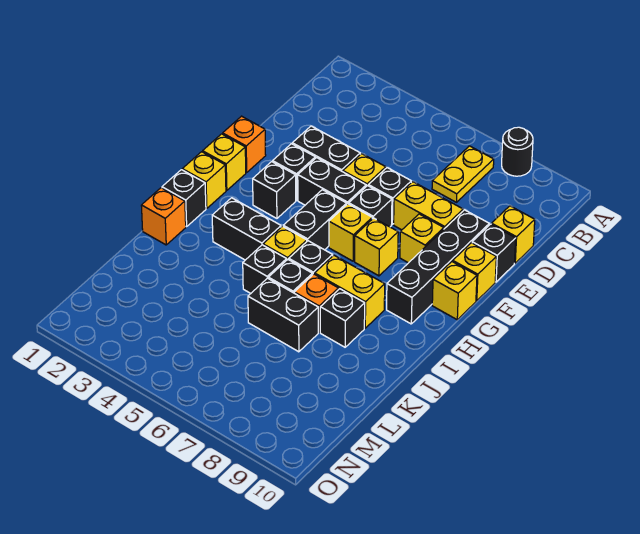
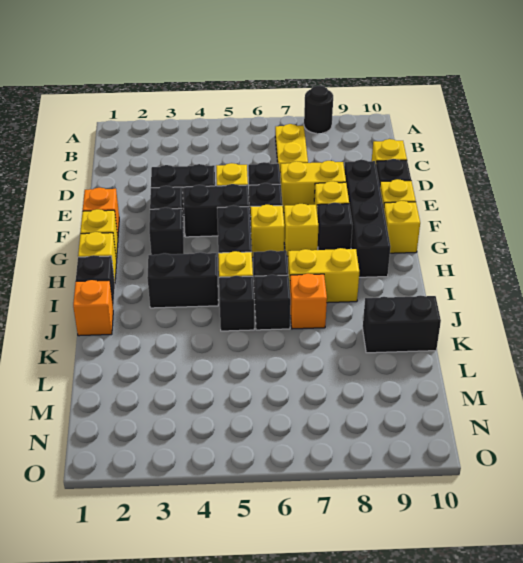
black 1x1 brick [320,289,365,347] -> black 1x1 brick moved to [317,203,352,250]
black 1x2 brick [248,278,318,352] -> black 1x2 brick moved to [363,296,441,353]

